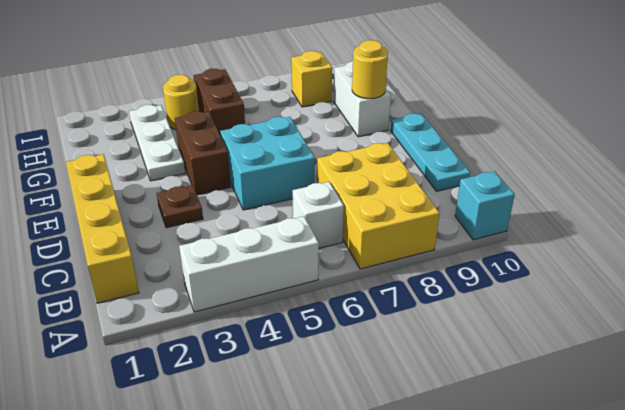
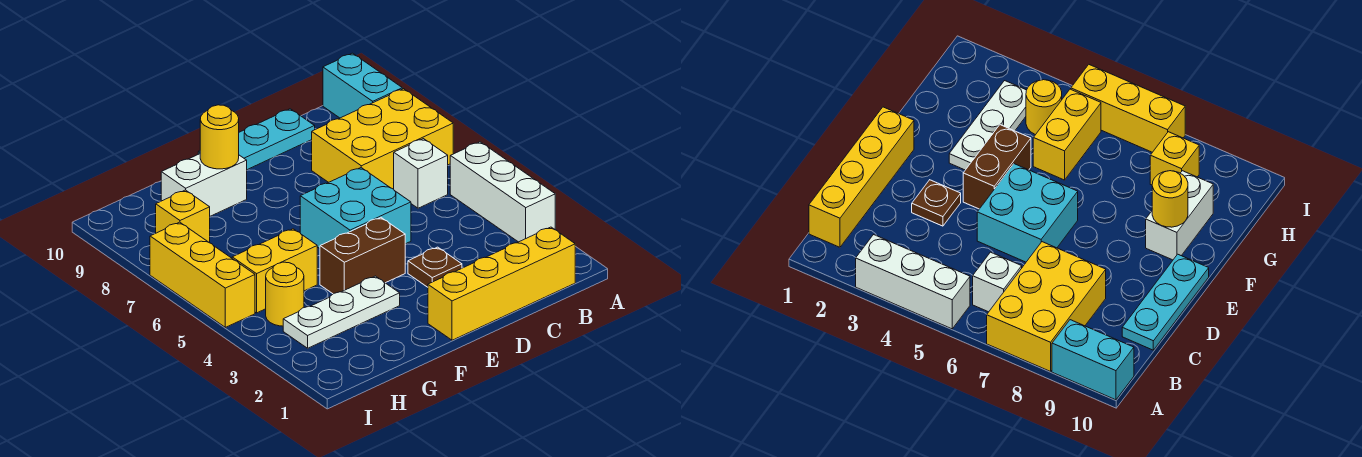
cyan 1x1 brick [455,171,515,240] -> cyan 1x2 brick [323,53,402,118]
brown 1x2 brick [194,69,245,134] -> yellow 1x2 brick [232,229,317,313]
none -> yellow 1x3 brick [150,222,255,327]

